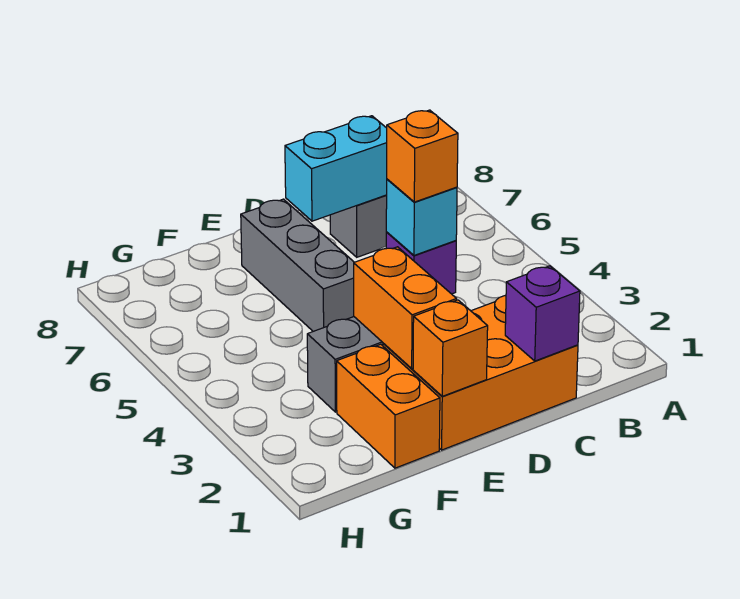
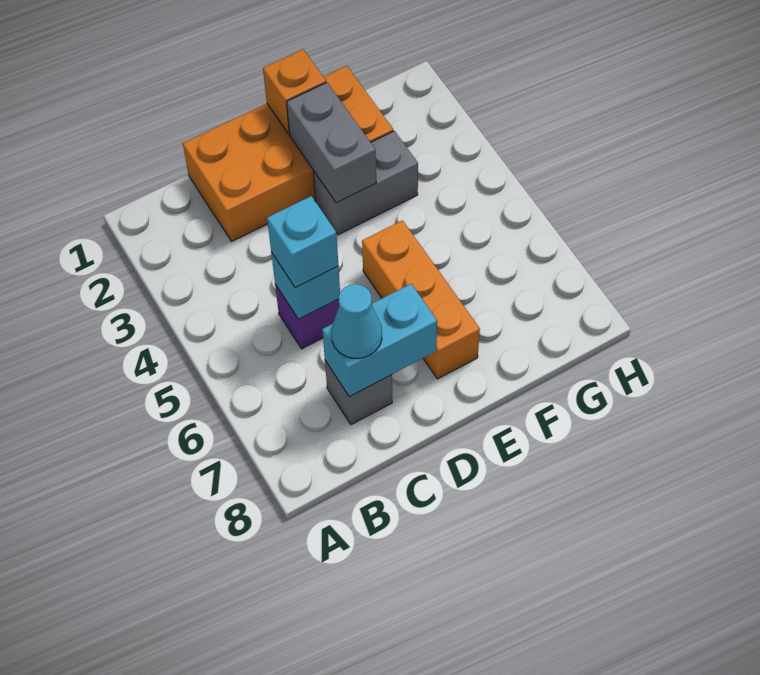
purple 1x1 brick [505,266,580,361] -> none
orange 1x1 brick [387,110,458,202] -> cyan 1x1 brick [267,196,338,288]
none -> cyan 1x1 cone [331,284,382,358]
orange 1x2 brick [354,247,457,369] -> grey 1x2 brick [287,83,376,203]
grey 1x3 brick [241,199,354,331] -> orange 1x3 brick [362,220,480,379]

